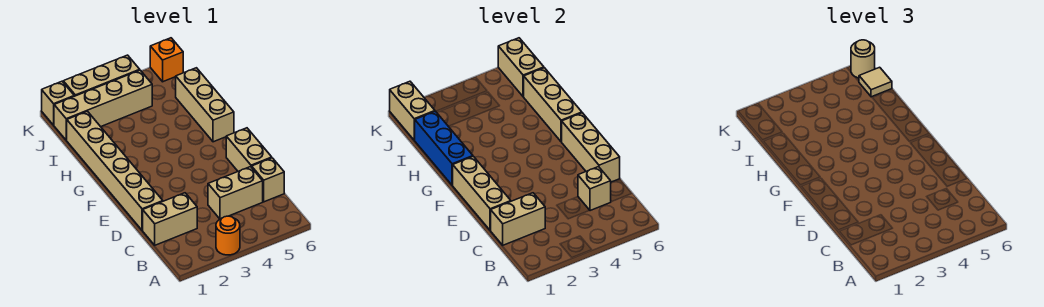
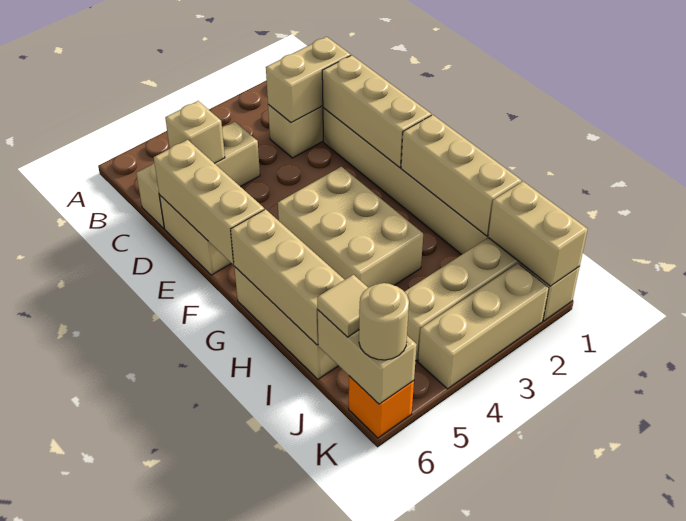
orange 1x1 round brick [216,216,240,255] -> none
none -> tan 2x3 brick [278,167,423,288]
blue 1x3 brick [415,111,473,185] -> tan 1x3 brick [401,115,521,236]

